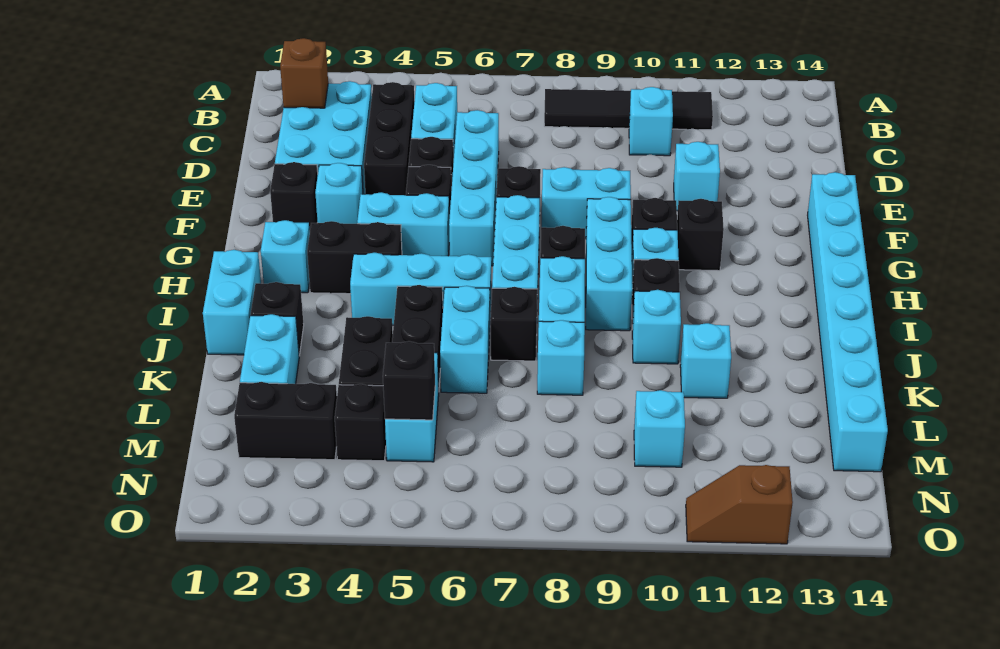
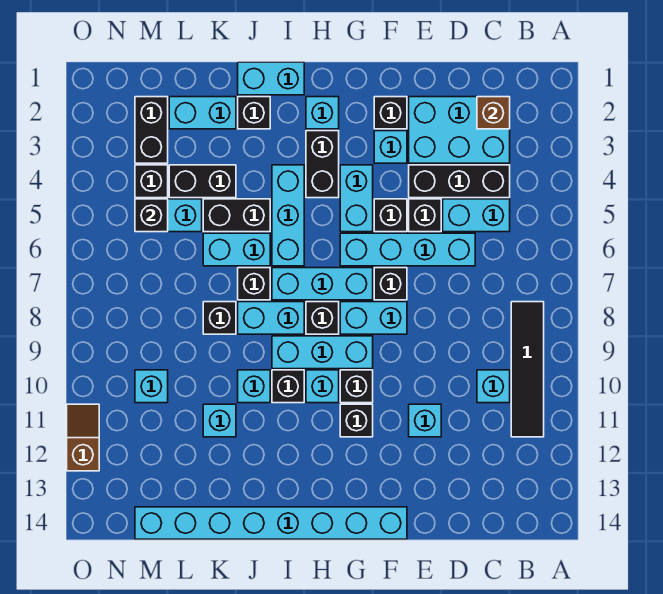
cyan 1x2 brick [542,167,631,238] -> cyan 1x2 brick turned to [340,302,407,334]
cyan 1x1 brick [537,320,585,395] -> black 1x1 brick [203,302,236,334]

